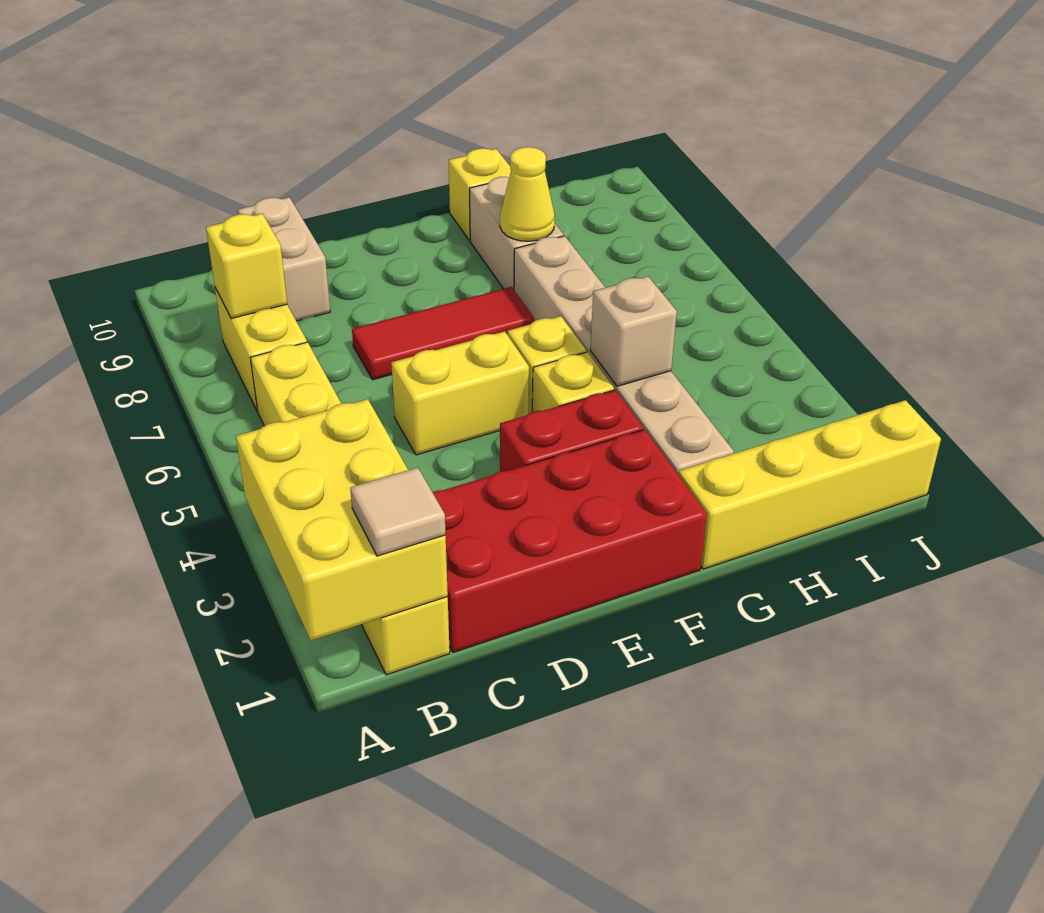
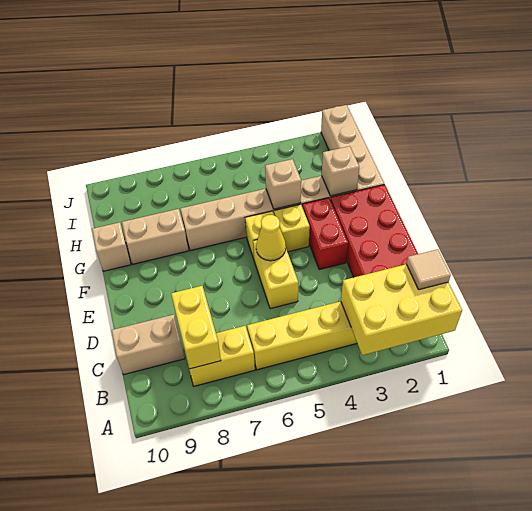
yellow 1x1 brick [206,214,287,319] -> yellow 1x2 brick [171,286,221,369]
red 1x3 tile [352,287,534,380] -> none
yellow 1x4 brick [678,400,941,569] -> tan 1x4 brick [321,105,384,191]
none -> tan 1x1 brick [322,146,359,196]
yellow 1x1 cone [500,147,555,241] -> yellow 1x1 cone moved to [256,215,286,261]
yellow 1x1 brick [449,148,511,241] -> tan 1x1 brick [92,222,131,271]

